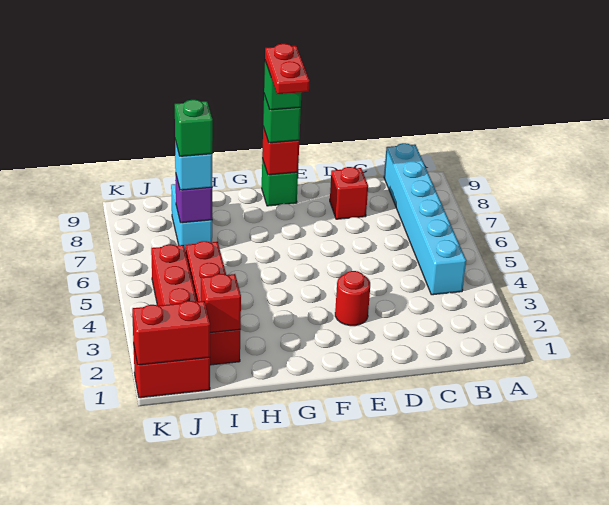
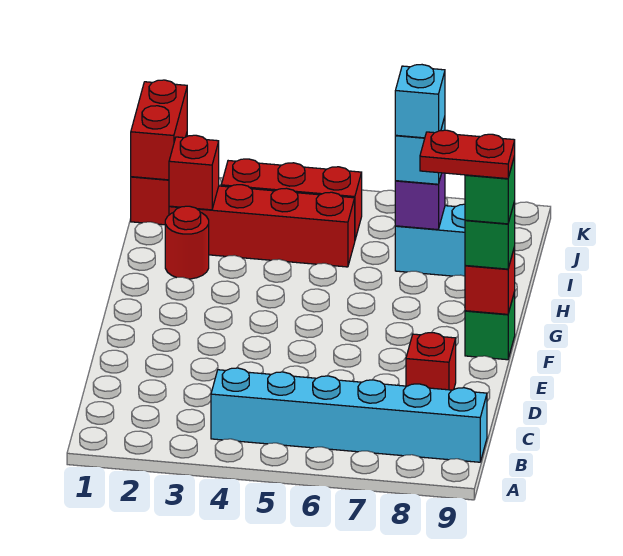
red 1x1 round brick [335,271,370,326] -> red 1x1 round brick moved to [165,206,209,279]
green 1x1 brick [175,100,213,156] -> cyan 1x1 brick [395,65,445,138]

